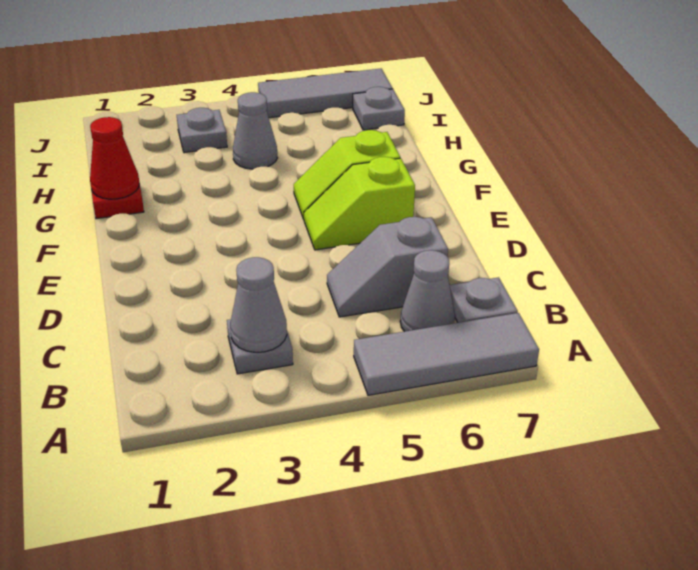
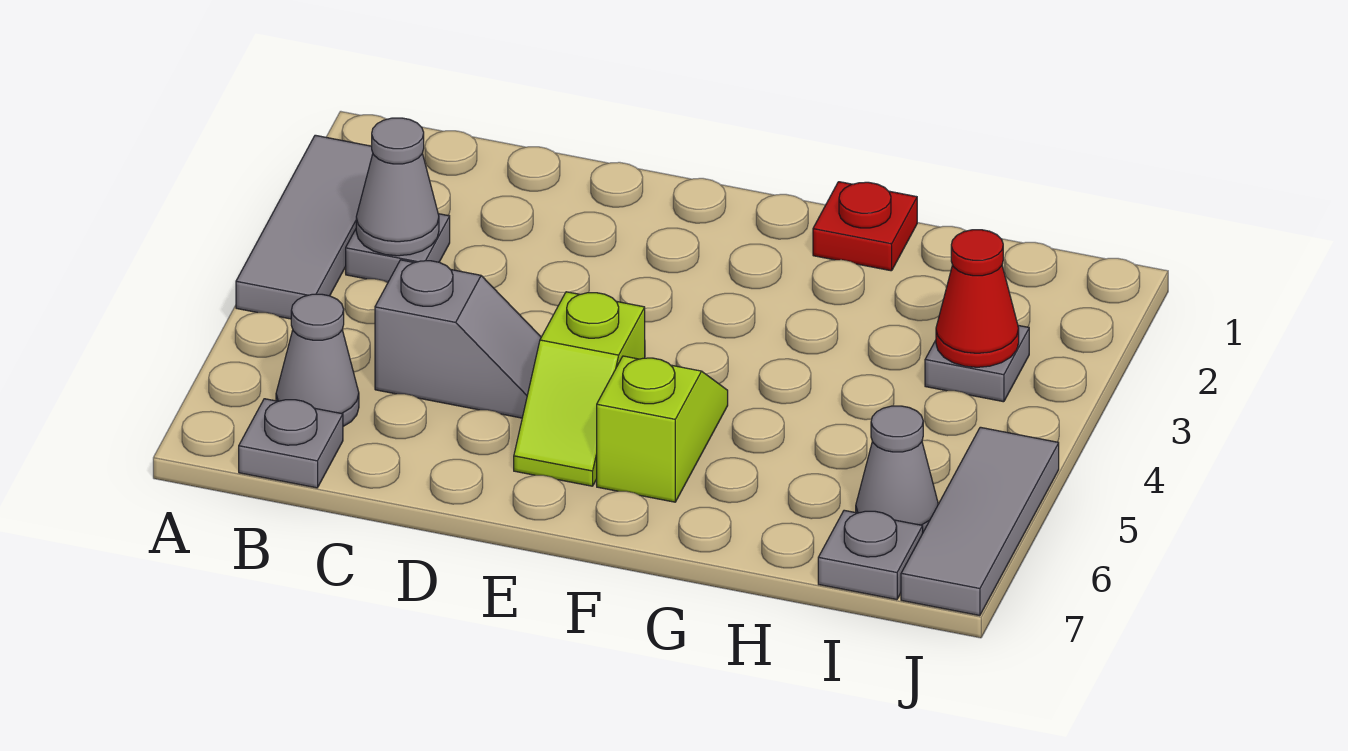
grey 1x3 tile [354,313,539,395] -> grey 1x3 tile moved to [236,135,373,319]
grey 1x2 slope [327,217,448,317] -> grey 1x2 slope turned to [375,260,541,418]
lime 1x2 slope [304,157,415,250] -> lime 1x2 slope turned to [514,292,645,486]
red 1x1 cone [90,117,139,199] -> red 1x1 cone moved to [936,230,1019,367]
grey 1x1 cone [233,92,277,169] -> grey 1x1 cone moved to [856,406,938,532]

